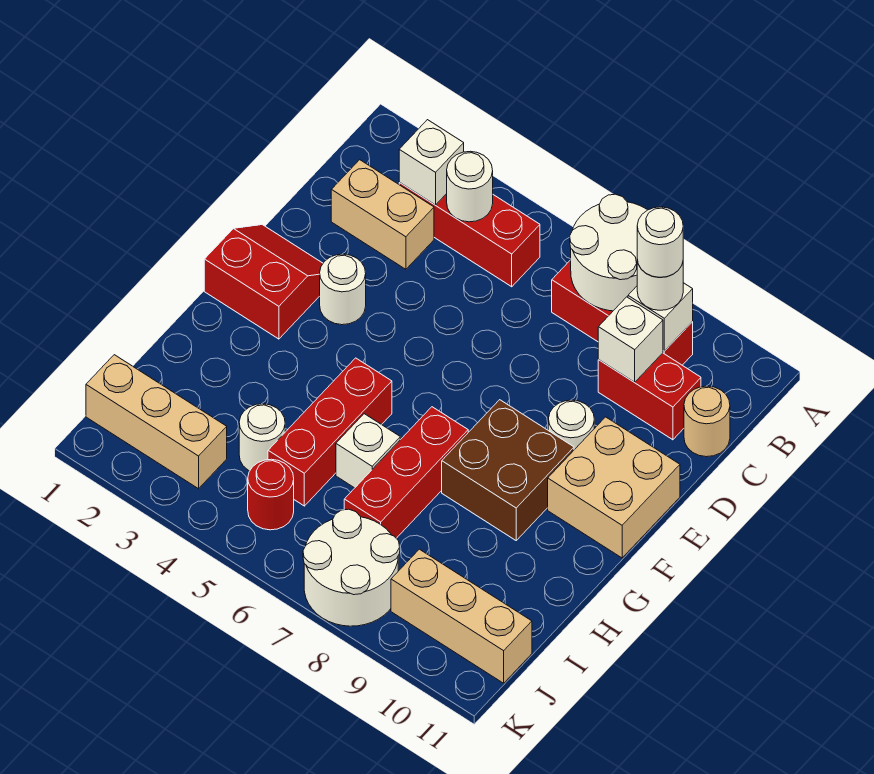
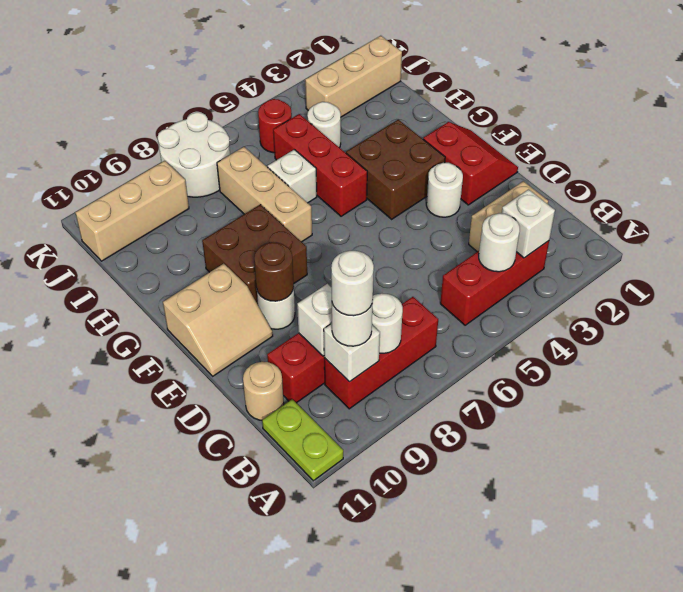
white 2x2 round brick [570,194,647,311] -> white 1x1 round brick [372,293,403,353]
none -> lime 1x2 plate [262,399,343,481]
red 2x2 slope [204,225,323,339] -> red 2x2 slope turned to [423,122,518,205]
none -> brown 1x1 round brick [254,242,294,301]
tan 2x2 brick [548,417,680,558] -> tan 2x2 slope [163,264,273,376]
none -> brown 2x2 brick [346,120,445,219]
red 1x3 brick [344,407,468,538] -> tan 1x3 brick [217,147,312,242]

